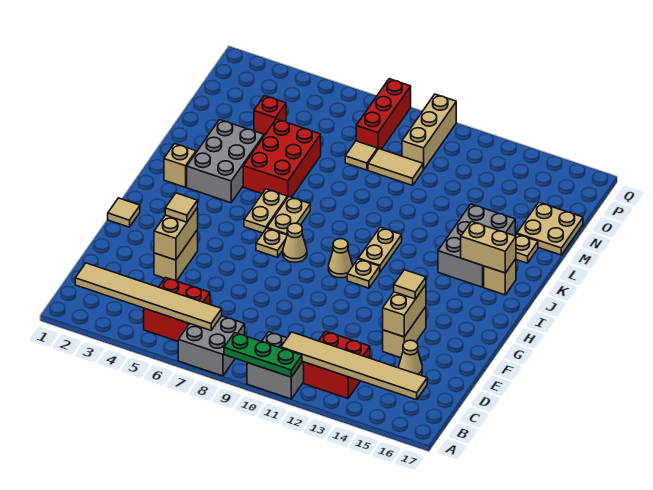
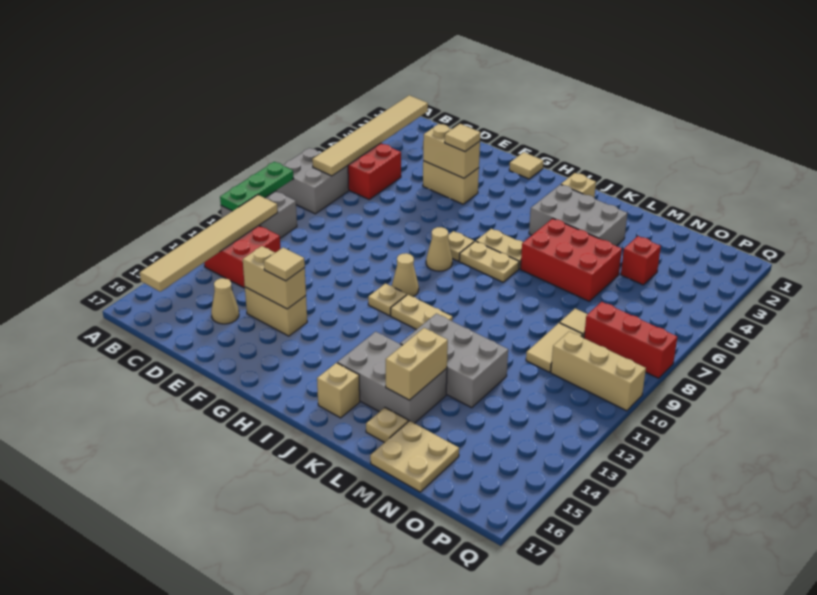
tan 1x2 brick [461,221,516,273] -> tan 1x2 brick moved to [386,328,448,400]
none -> grey 2x3 brick [400,314,508,408]

